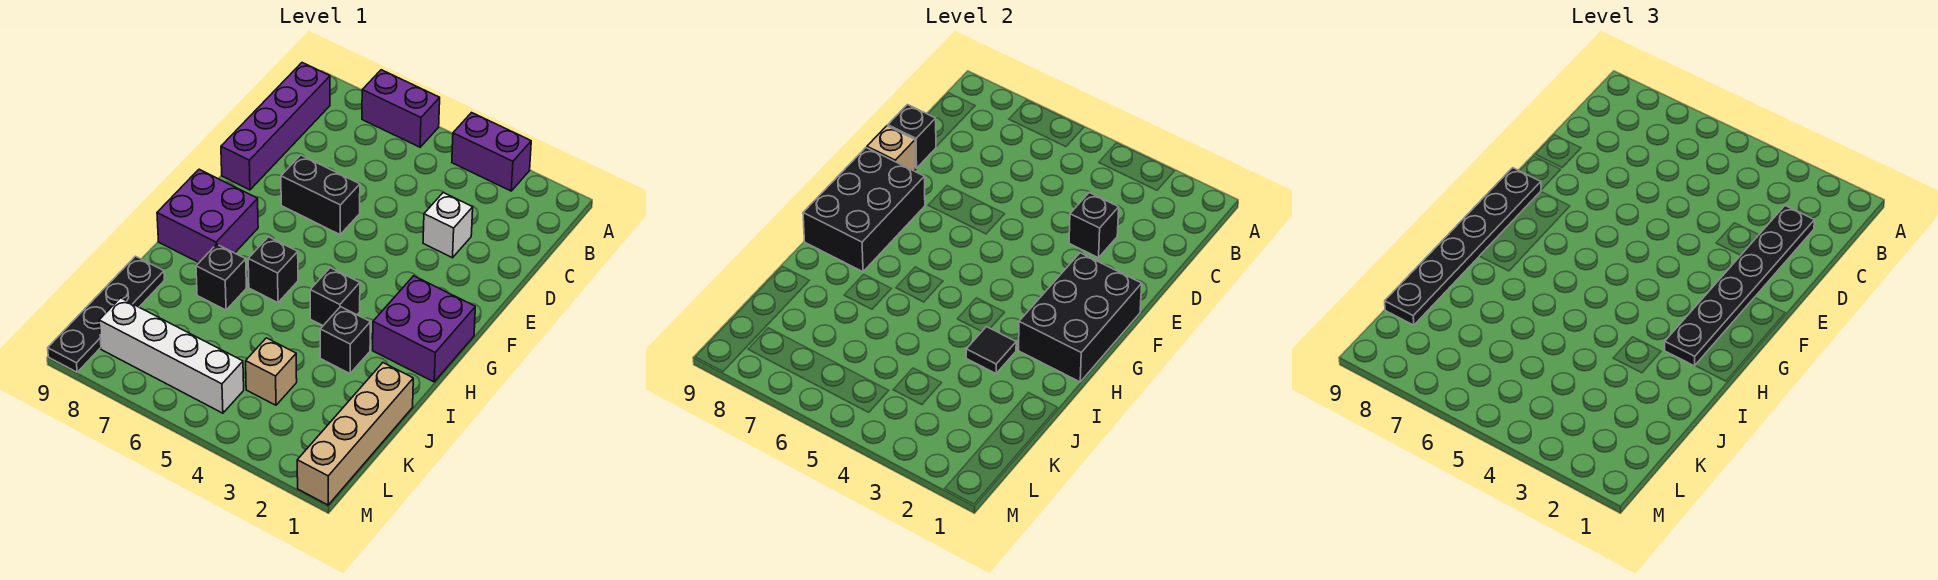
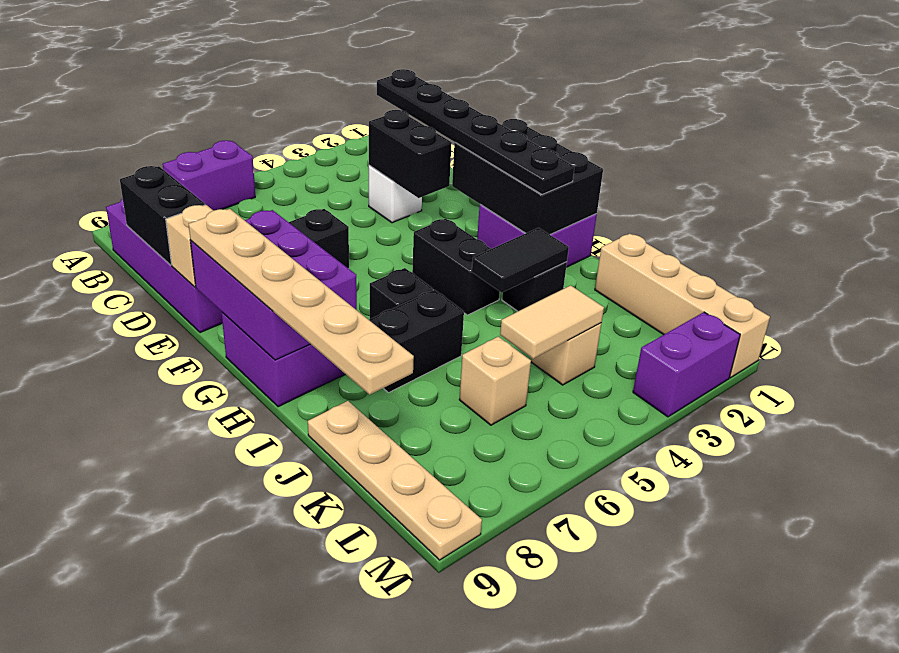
purple 1x2 brick [452,113,531,191] -> purple 1x2 brick moved to [633,312,740,417]
black 1x1 brick [1069,193,1119,258] -> black 1x2 brick [369,110,452,198]
black 1x1 brick [888,105,936,168] -> black 1x2 brick [120,166,205,265]
black 2x3 brick [803,148,925,272] -> purple 2x3 brick [191,210,357,360]
black 1x6 plate [1385,168,1541,325] -> tan 1x6 plate [189,209,414,395]
black 1x1 brick [310,268,360,325] -> black 1x2 brick [412,219,500,315]
black 1x1 tile [966,327,1016,373] -> black 1x2 tile [472,228,569,293]
black 1x1 brick [196,244,246,310] -> black 1x2 brick [369,290,464,393]
black 1x4 plate [48,256,164,372] -> tan 1x4 plate [308,401,482,560]
none -> tan 1x2 tile [500,285,604,359]
none -> tan 1x1 brick [459,337,531,425]
white 1x4 brick [99,298,244,413] -> none

